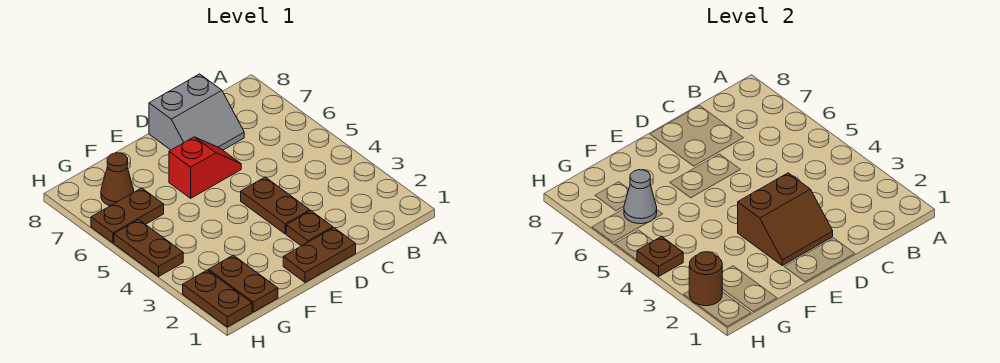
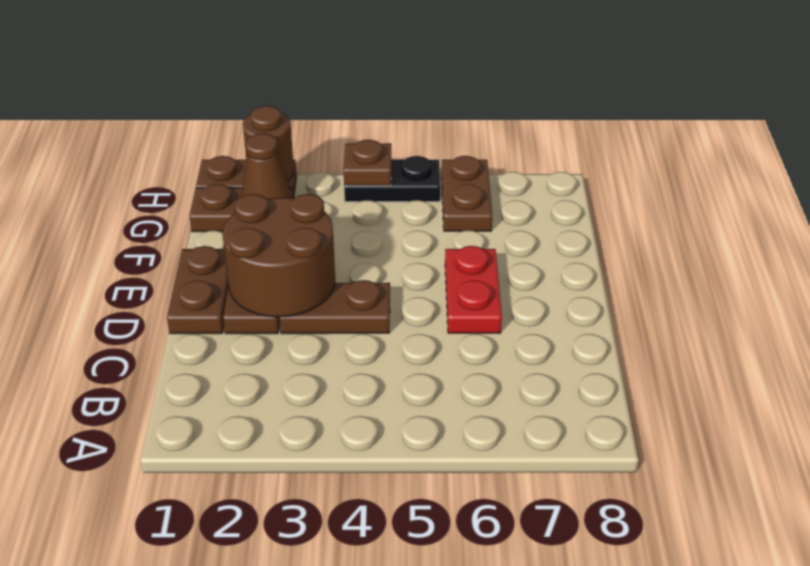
grey 2x2 slope [149,74,244,150] -> none
brown 2x2 slope [738,173,833,265] -> brown 2x2 round brick [223,194,335,317]
red 1x2 slope [169,137,241,198] -> red 1x2 plate [445,246,502,333]
grey 1x1 cone [624,170,657,224] -> none
brown 1x1 cone [101,153,134,206] -> brown 1x1 cone moved to [242,133,290,199]
brown 1x2 plate [114,220,183,276] -> black 1x2 plate [344,156,440,202]

